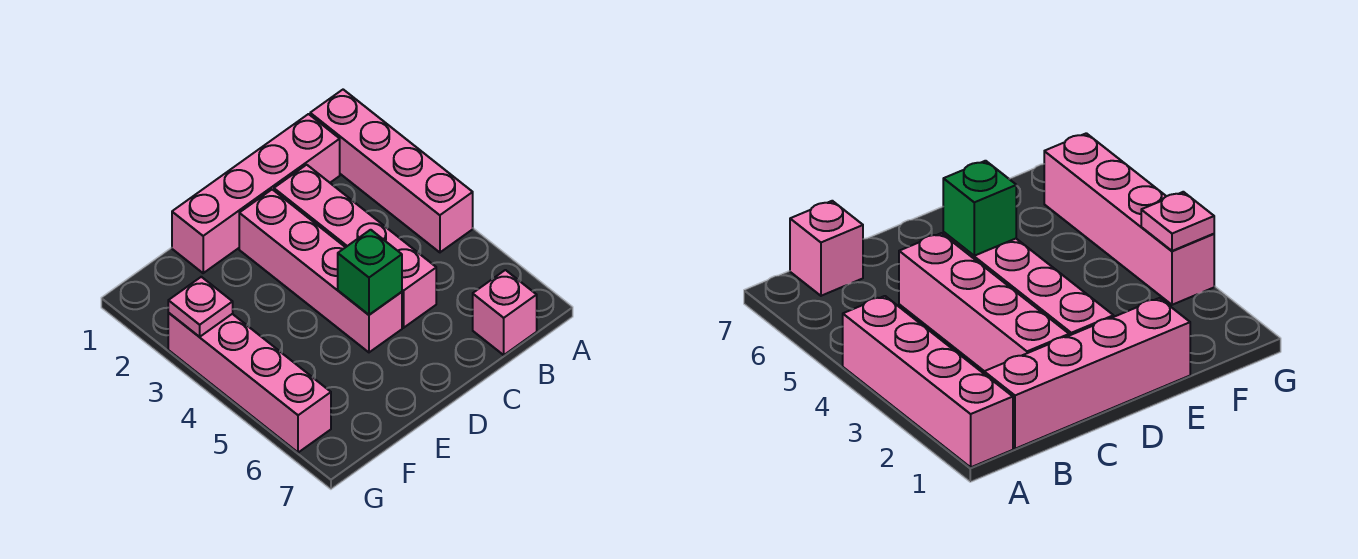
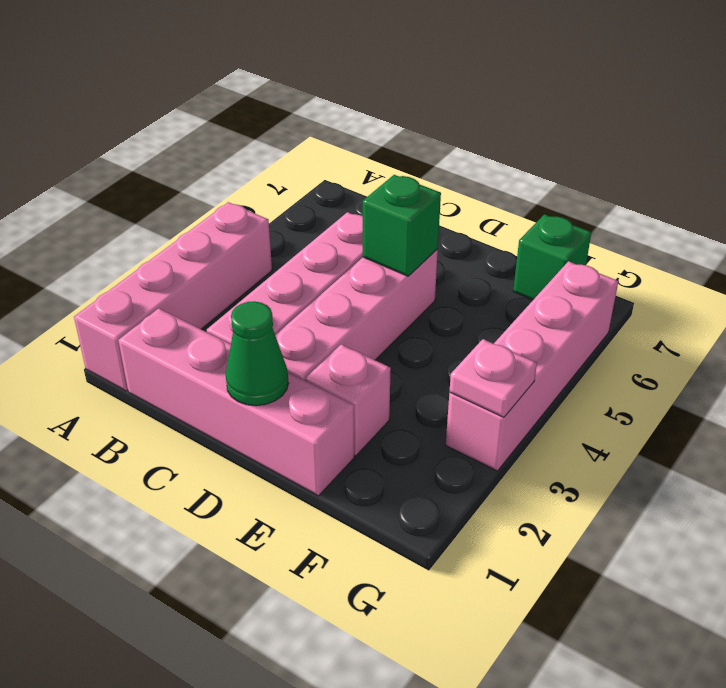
pink 1x1 brick [473,270,537,355] -> pink 1x1 brick moved to [305,344,391,456]
none -> green 1x1 cone [226,301,288,406]
none -> green 1x1 brick [513,214,591,300]

